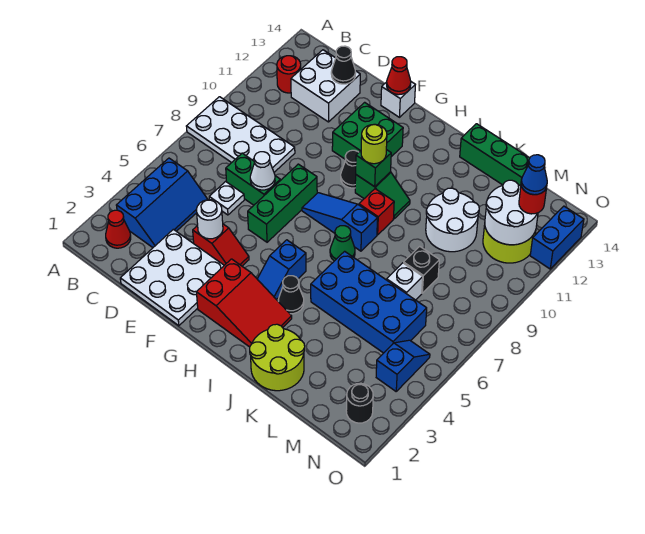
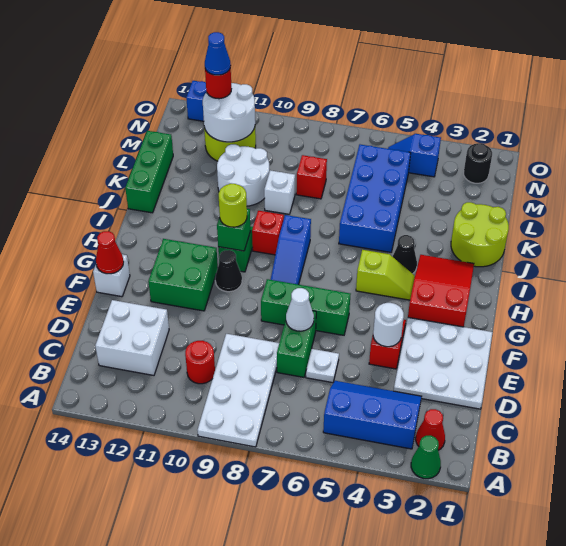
red 1x1 round brick [277,56,301,93] -> red 1x1 round brick moved to [185,341,215,384]
black 1x1 cone [331,46,356,84] -> none
blue 1x2 slope [257,240,306,300] -> lime 1x2 slope [356,250,415,300]
green 1x1 cone [330,226,355,261] -> green 1x1 cone moved to [411,435,441,479]
white 1x1 brick [387,263,423,300] -> white 1x1 brick moved to [264,170,295,214]
black 1x1 brick [404,246,439,293] -> red 1x1 brick [296,155,327,199]

